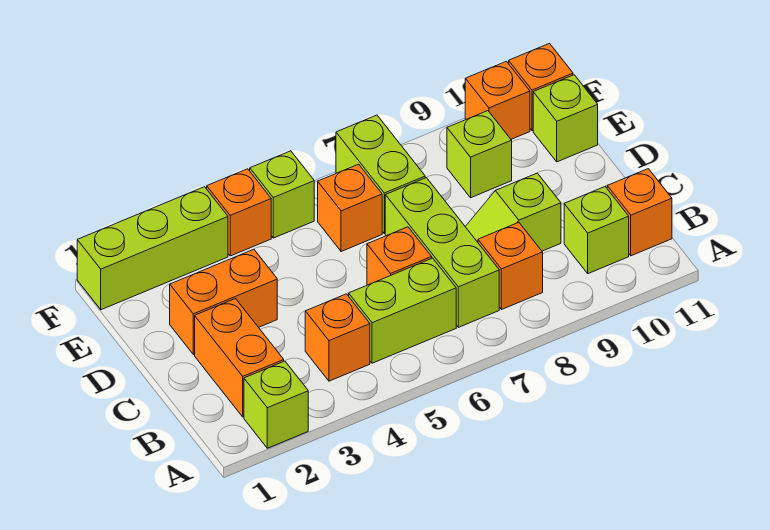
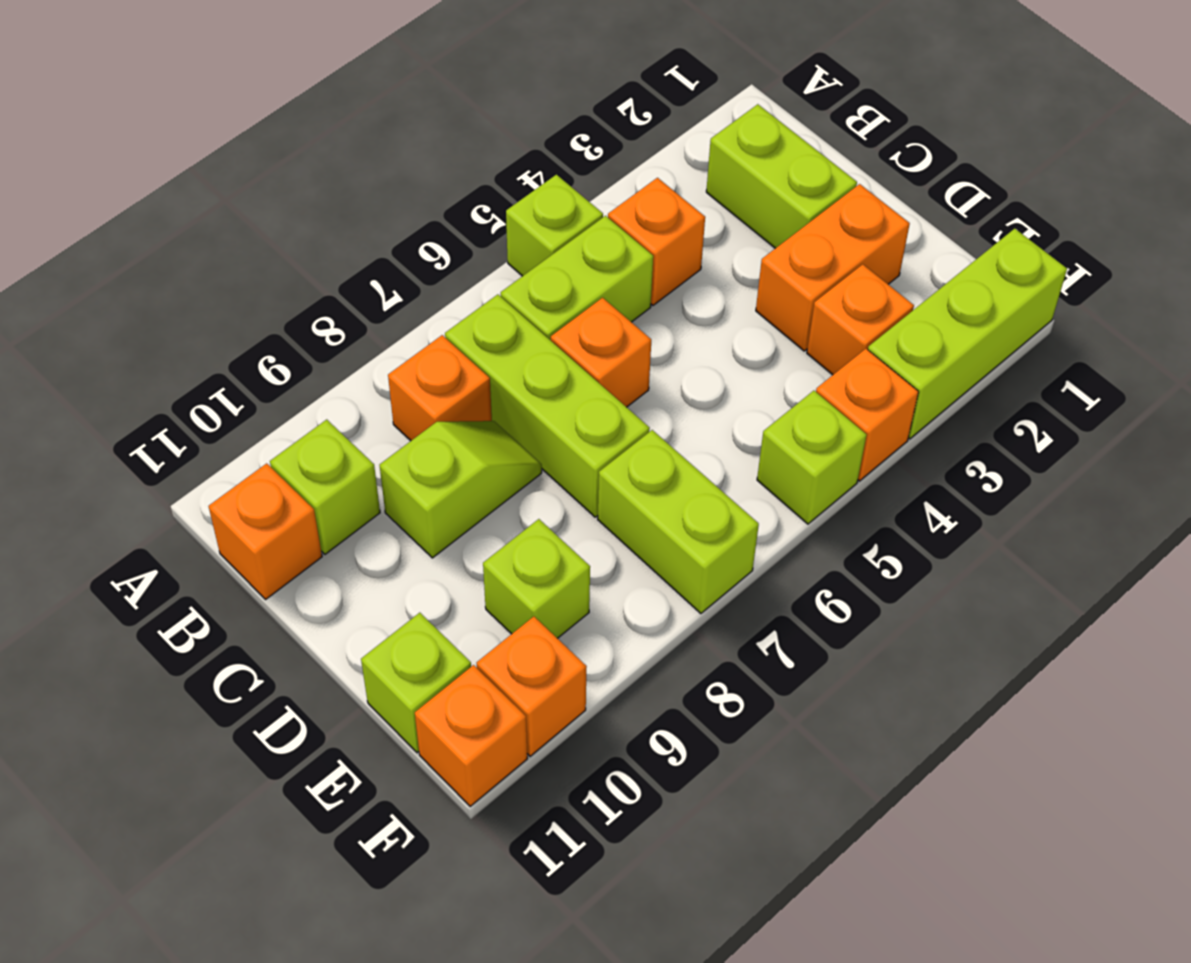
lime 1x1 brick [244,361,308,448] -> lime 1x1 brick moved to [506,175,603,276]
orange 1x2 brick [195,299,284,417] -> lime 1x2 brick [706,104,857,248]
orange 1x1 brick [318,164,382,252] -> orange 1x1 brick moved to [807,264,914,375]

